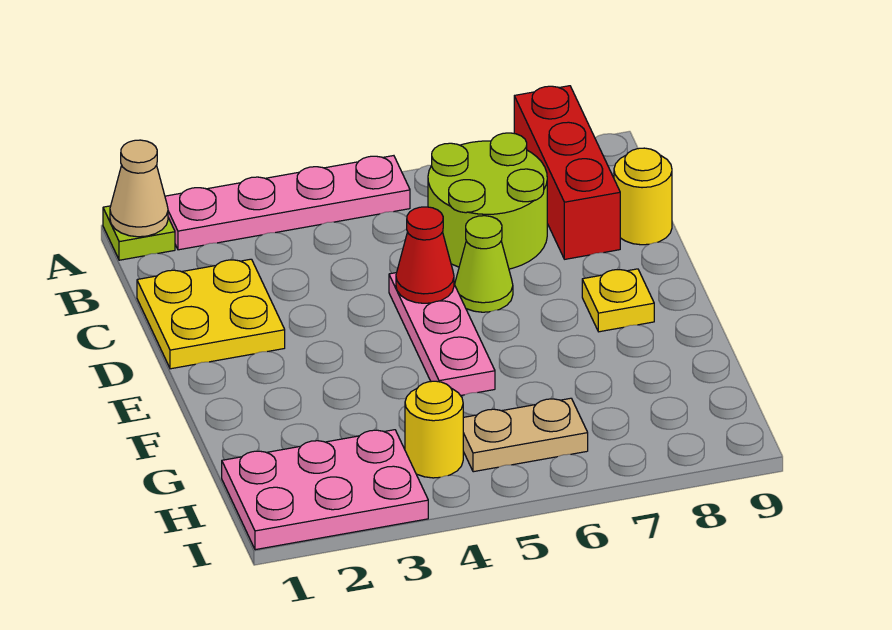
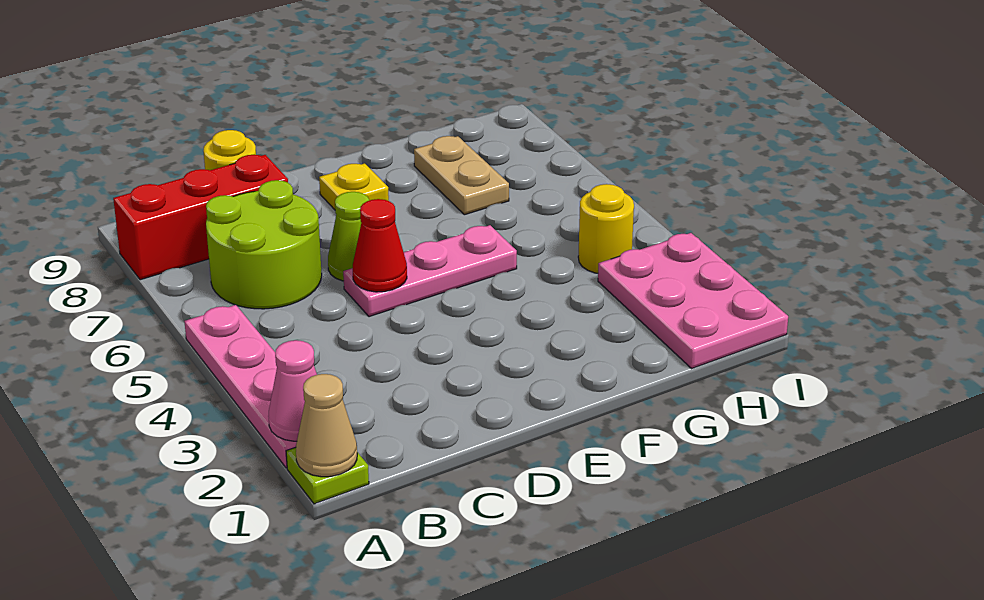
none -> pink 1x1 cone [268,340,317,441]
yellow 2x2 plate [137,259,285,369] -> none
tan 1x2 plate [463,398,588,472] -> tan 1x2 plate moved to [414,136,509,215]

